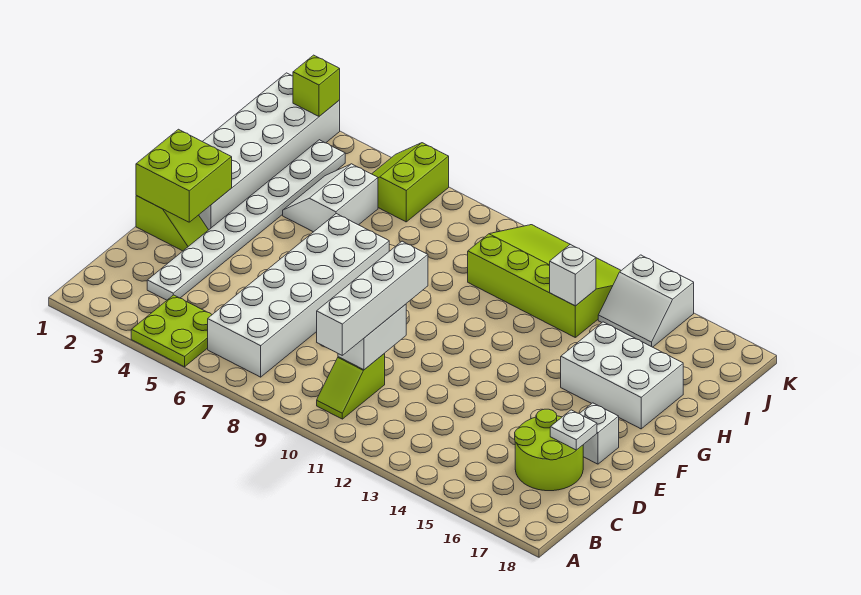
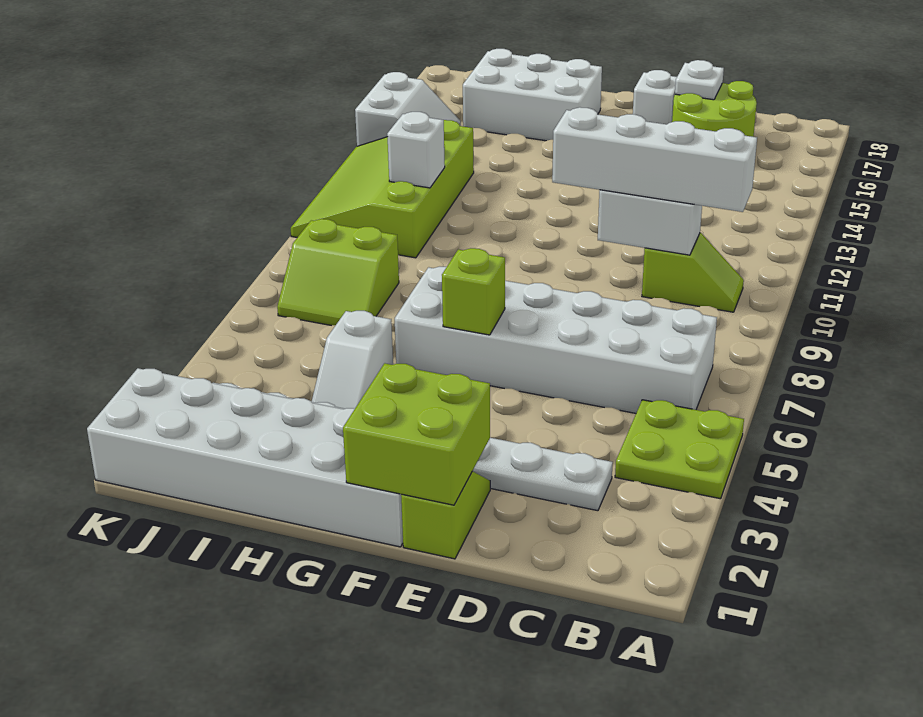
white 2x3 brick [561,322,683,429] -> white 2x3 brick turned to [463,49,602,141]
white 2x2 slope [283,164,378,232] -> white 1x2 slope [311,311,393,409]
white 1x1 brick [550,245,596,306] -> white 1x1 brick moved to [387,112,445,188]
lime 2x2 slope [372,143,449,222] -> lime 2x2 slope moved to [277,219,399,326]
lime 1x1 brick [293,55,340,116] -> lime 1x1 brick moved to [442,248,505,335]

